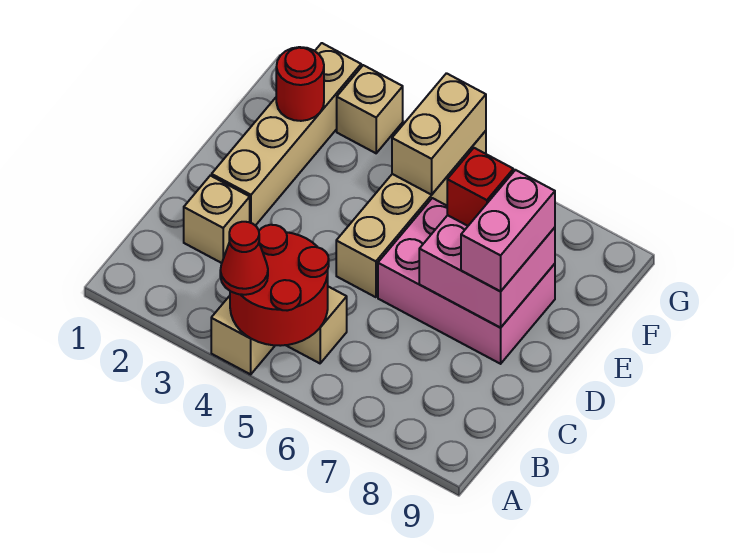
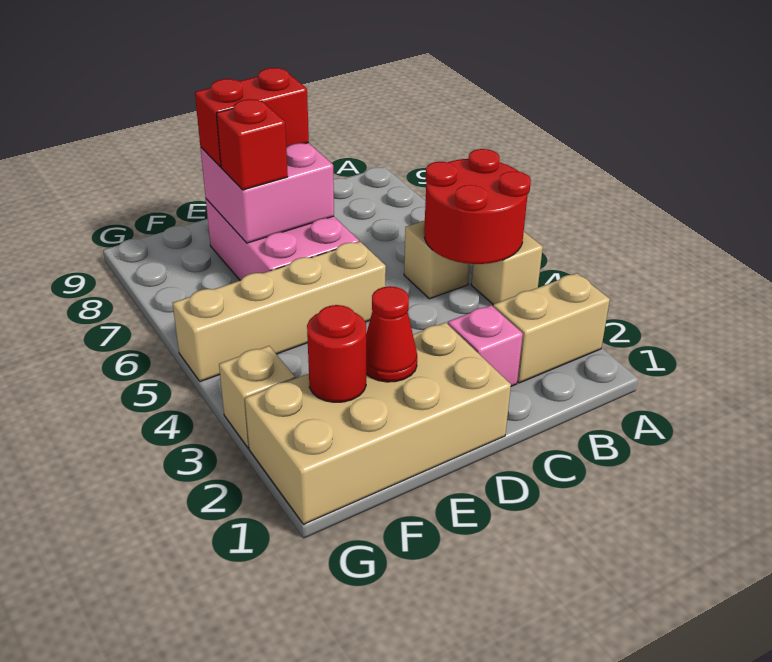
red 1x1 cone [220,222,268,295] -> red 1x1 cone moved to [366,286,417,382]
tan 1x1 brick [184,176,250,263] -> pink 1x1 brick [448,305,523,386]
tan 1x4 brick [212,43,361,226] -> tan 2x4 brick [245,322,511,524]
pink 1x2 brick [461,170,555,291] -> red 1x2 brick [195,68,309,167]
tan 1x2 brick [392,73,486,195] -> tan 1x2 brick moved to [493,273,610,383]

